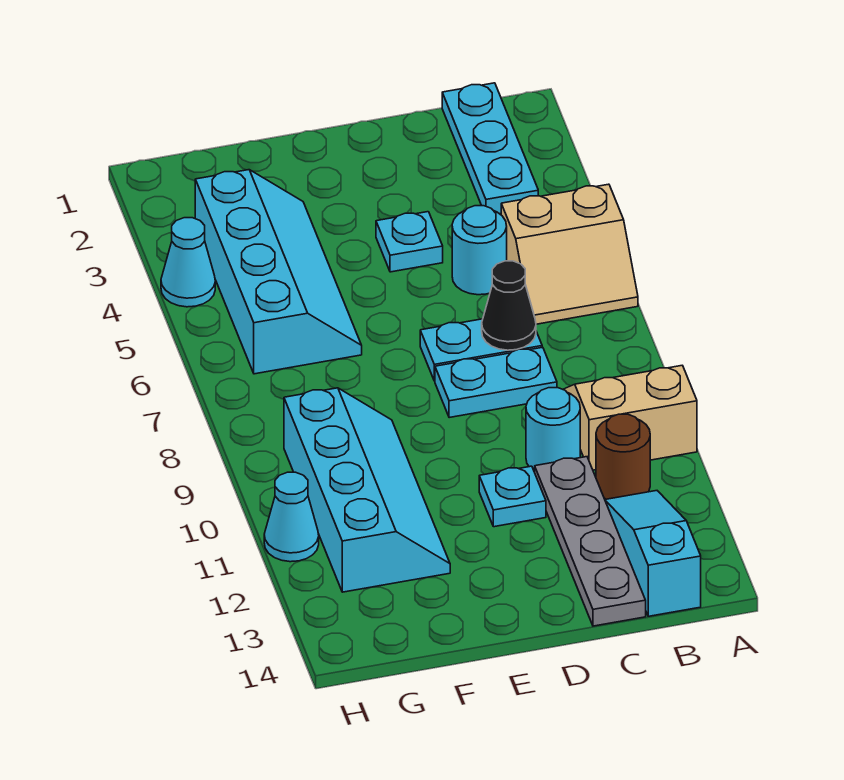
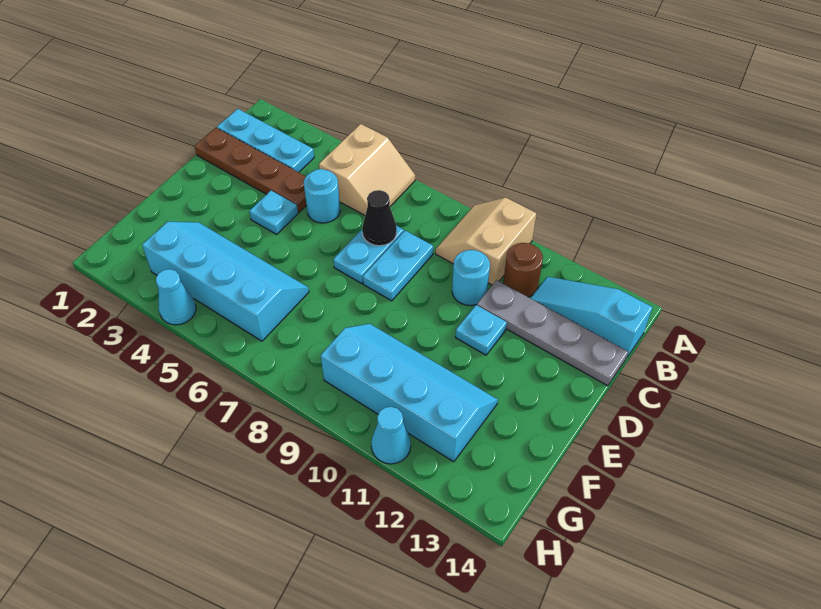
none -> brown 1x4 plate [194,128,307,212]

